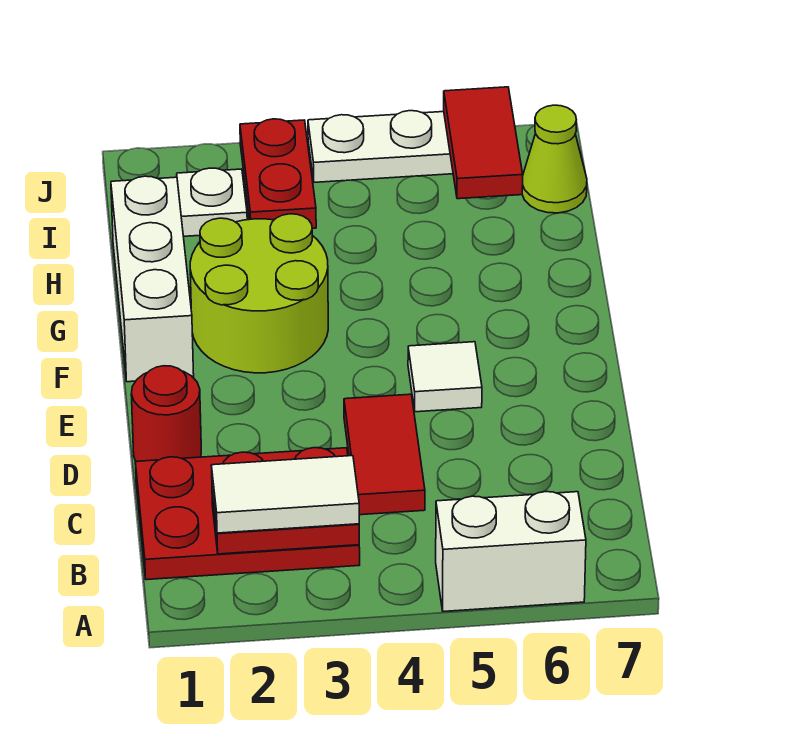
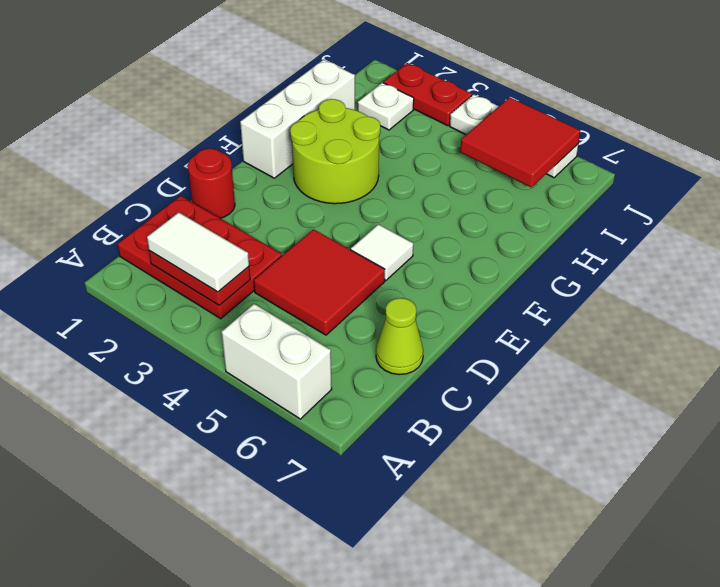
red 1x2 tile [344,394,425,515] -> red 2x2 tile [254,229,385,335]
red 1x2 plate [240,119,316,228] -> red 1x2 plate turned to [383,63,472,126]
red 1x2 tile [444,87,523,199] -> red 2x2 tile [460,97,580,188]
lime 1x1 cone [522,105,587,213] -> lime 1x1 cone moved to [376,298,423,375]

